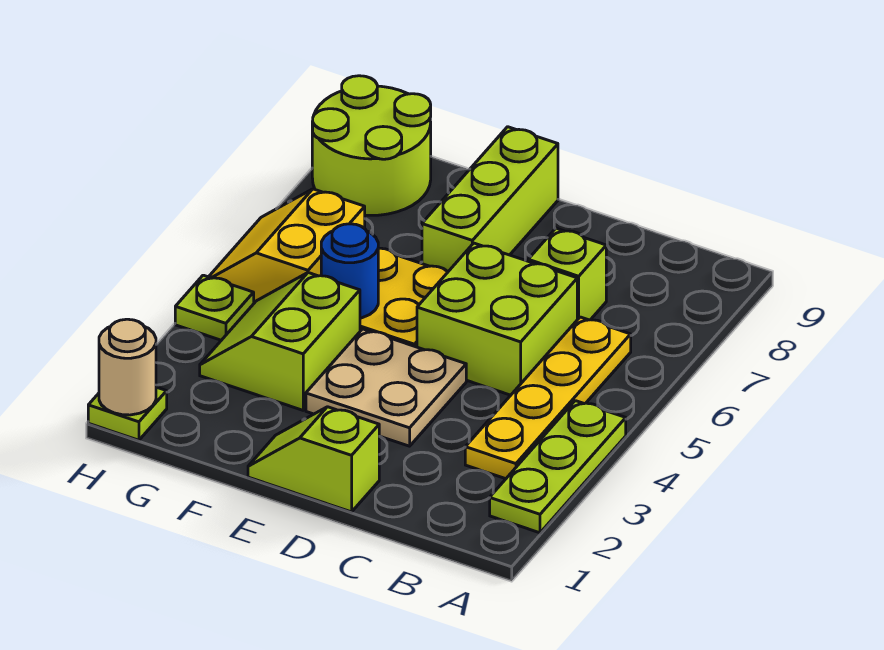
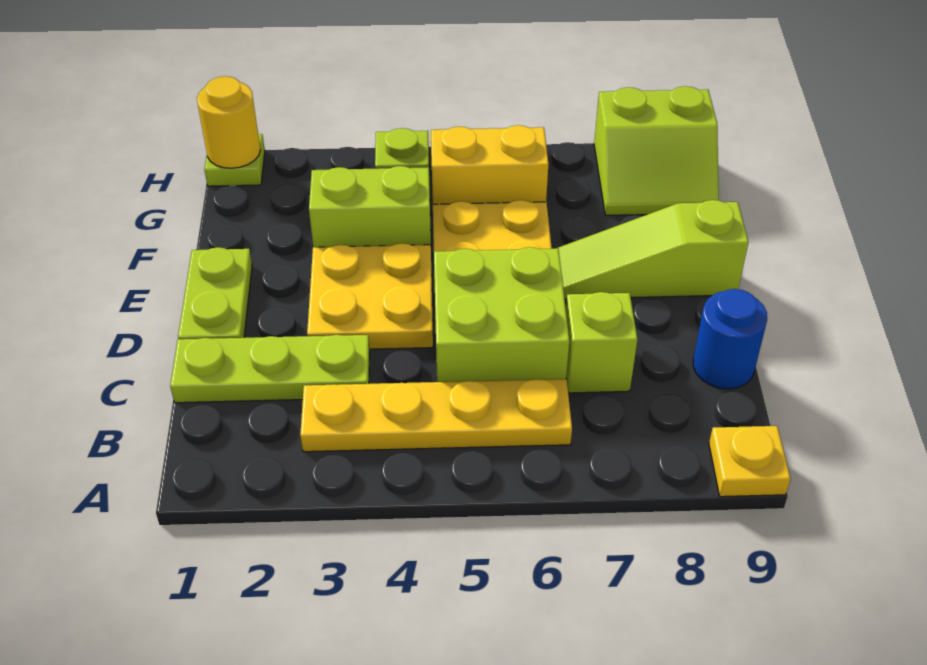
lime 1x3 plate [490,401,626,533] -> lime 1x3 plate moved to [170,335,370,403]
none -> yellow 1x1 plate [709,426,791,497]
lime 1x2 slope [248,407,379,512] -> lime 1x2 plate [178,247,252,339]
tan 2x2 plate [306,329,466,446] -> yellow 2x2 plate [307,243,433,349]
lime 1x3 brick [422,127,558,272] -> lime 1x3 slope [556,200,748,299]
blue 1x1 round brick [321,224,378,318] -> blue 1x1 round brick moved to [693,289,767,389]
lime 2x2 round brick [312,76,431,215] -> lime 2x2 slope [594,86,719,215]
tan 1x1 round brick [99,319,156,415] -> yellow 1x1 round brick [197,76,261,168]

